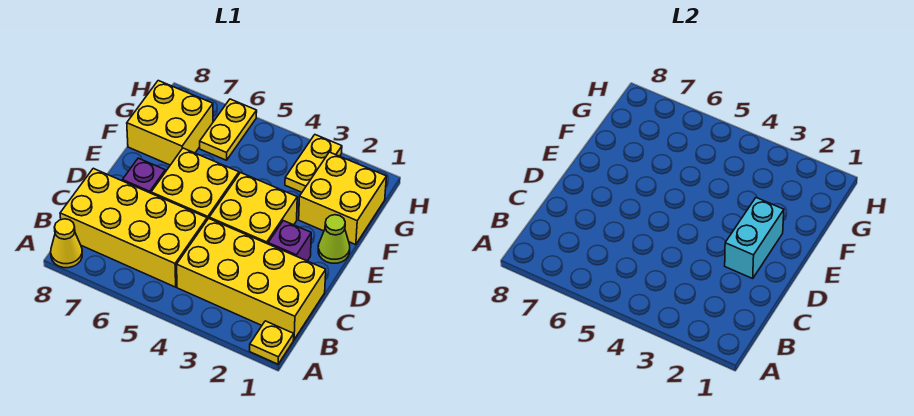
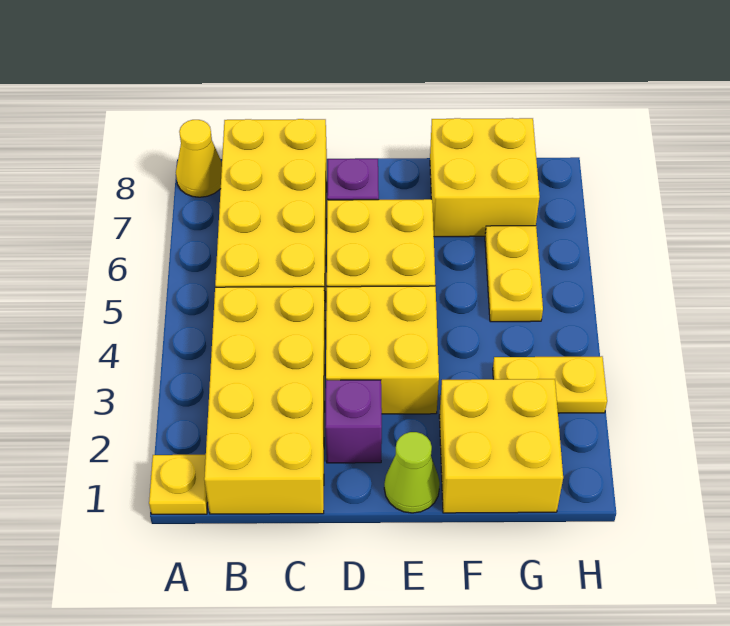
cyan 1x2 brick [725,198,784,279] -> none
yellow 1x2 plate [200,99,257,160] -> yellow 1x2 plate turned to [485,226,543,322]

